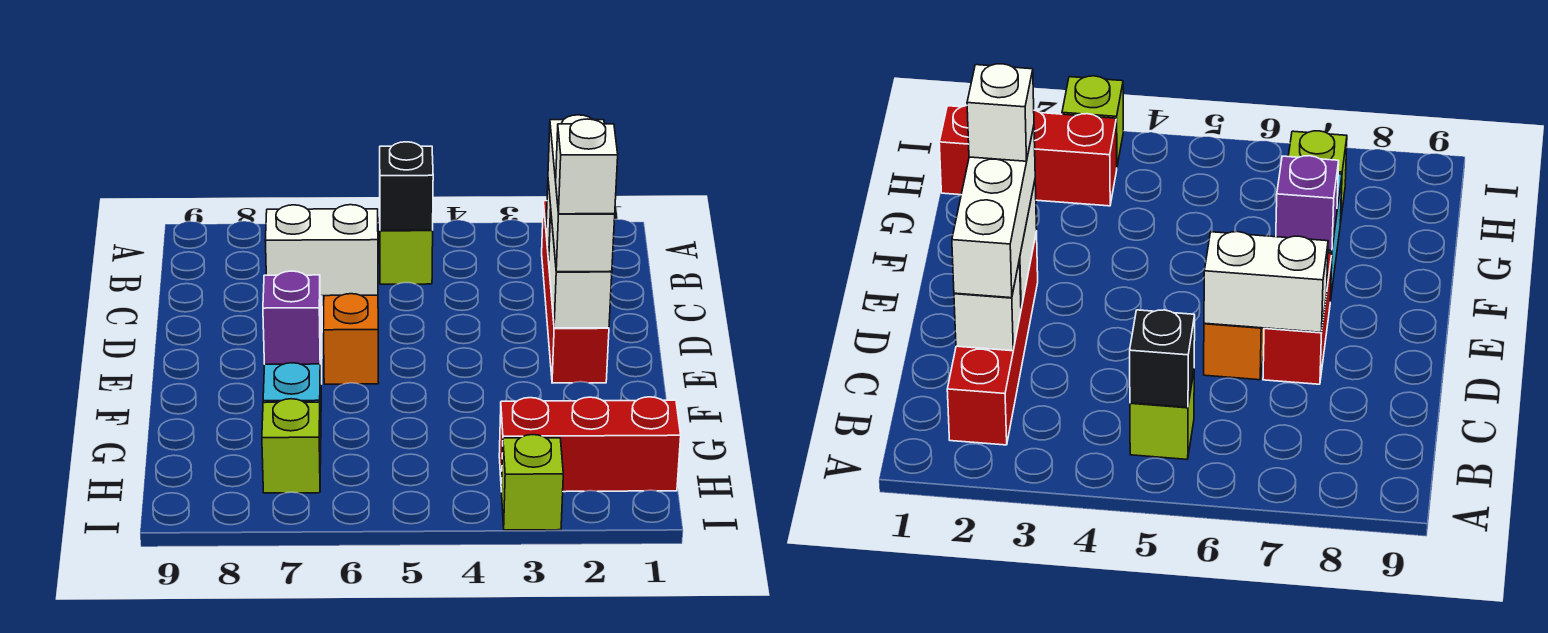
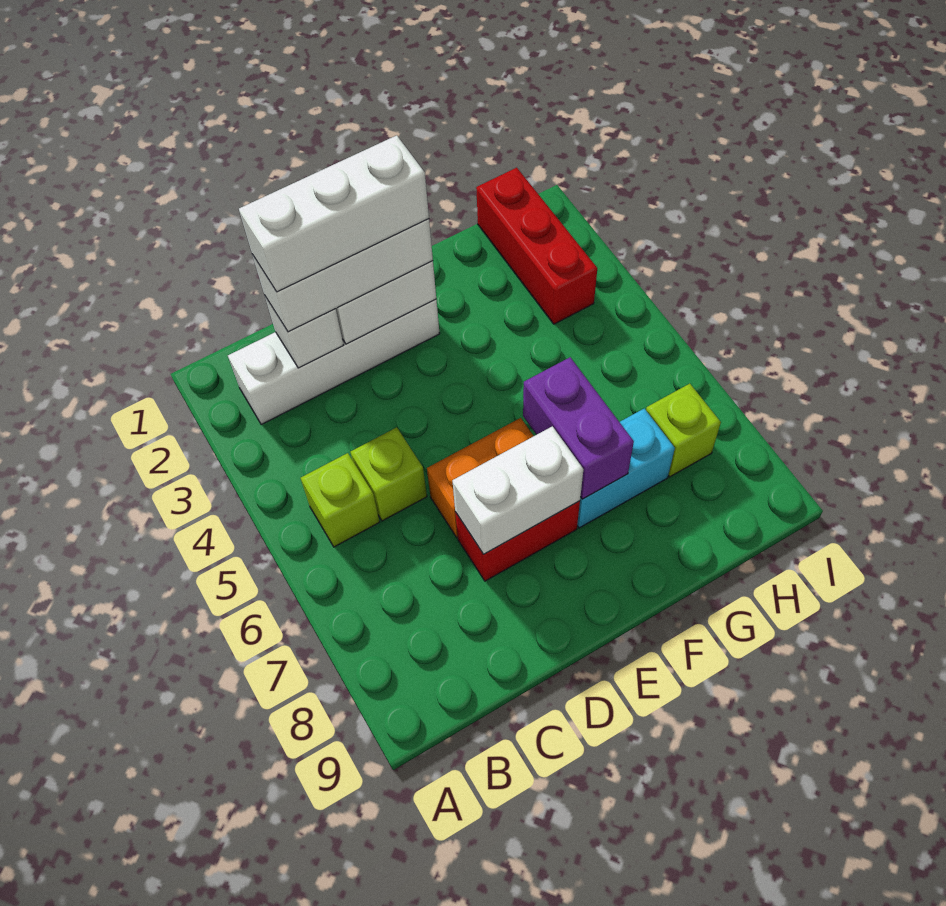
red 1x4 brick [542,201,609,383] -> white 1x4 brick [228,300,440,425]
black 1x1 brick [380,142,433,230] -> none
white 1x2 brick [265,205,378,296] -> white 1x2 brick turned to [452,426,583,554]
white 1x1 brick [556,119,618,214] -> white 1x3 brick [239,135,429,292]
purple 1x1 brick [263,271,321,364] -> purple 1x2 brick [523,357,634,499]
lime 1x1 brick [501,435,563,530] -> lime 1x1 brick moved to [350,427,427,521]

